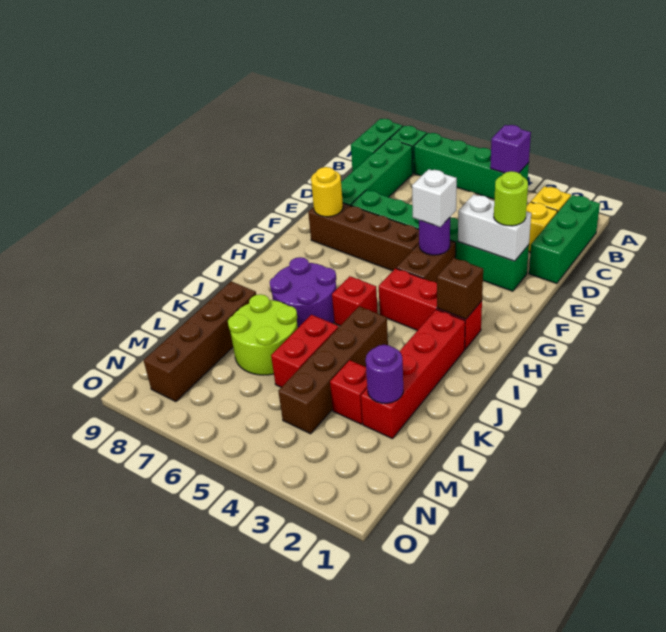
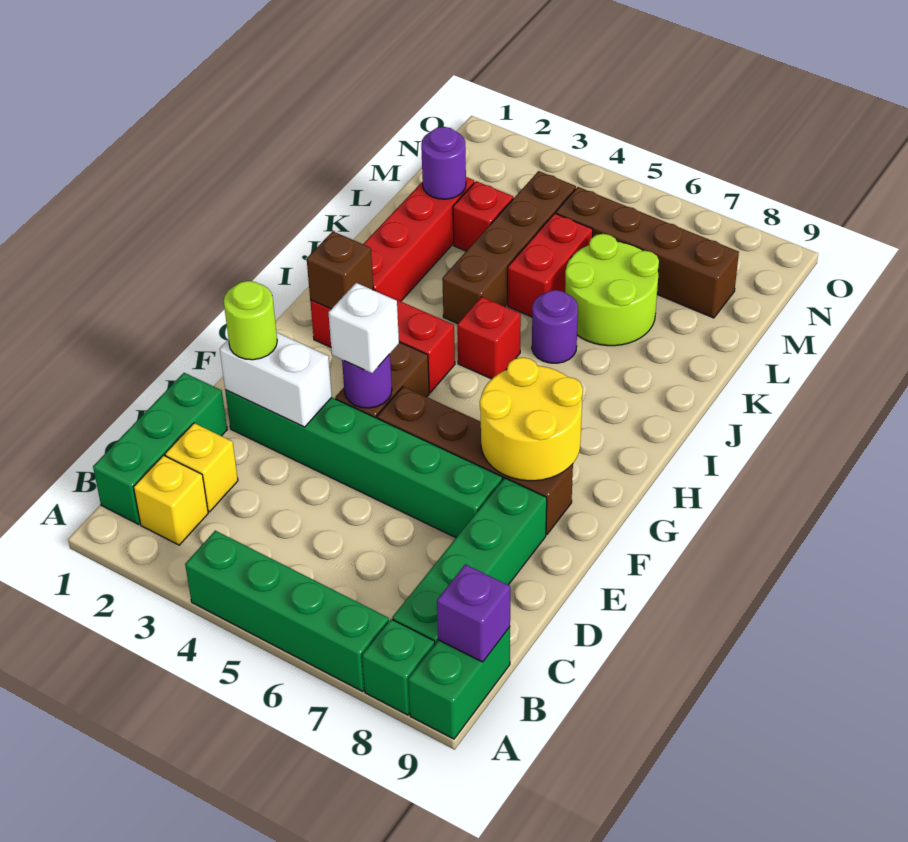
purple 1x1 brick [490,125,531,173] -> purple 1x1 brick moved to [437,564,510,662]
yellow 1x1 round brick [311,167,343,217] -> yellow 2x2 round brick [480,357,583,481]
purple 2x2 round brick [270,257,336,328] -> purple 1x1 round brick [532,290,578,363]
brown 1x4 brick [143,281,256,402] -> brown 1x4 brick turned to [556,187,739,318]

